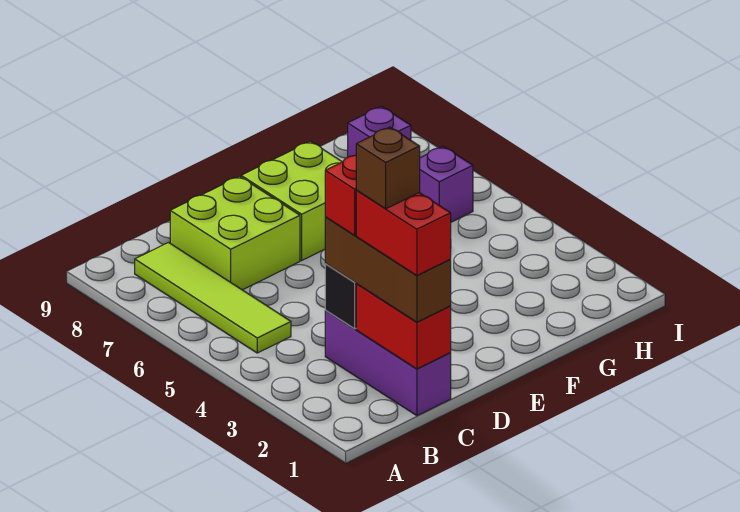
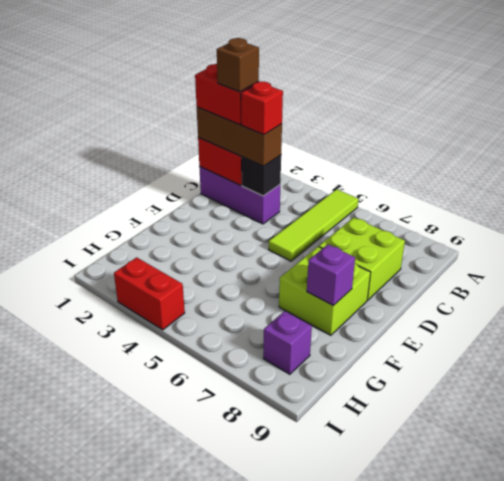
lime 1x4 tile [135,243,291,353] -> lime 1x4 tile turned to [269,189,359,261]
purple 1x1 brick [419,146,473,222] -> purple 1x1 brick moved to [307,244,355,306]
none -> red 1x2 brick [114,257,185,330]

